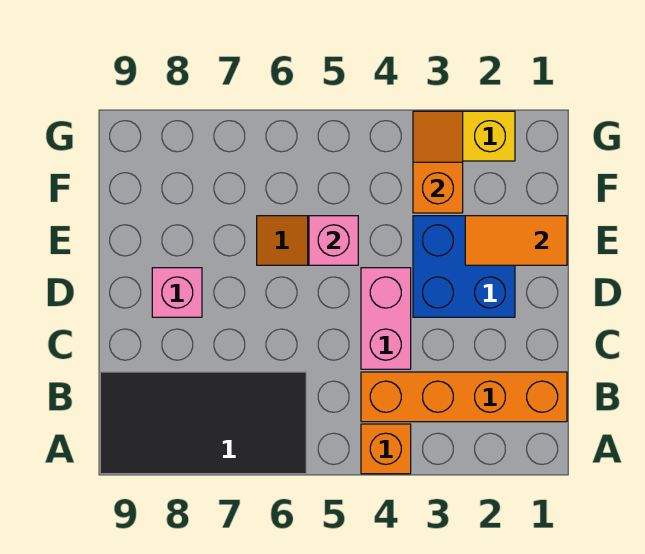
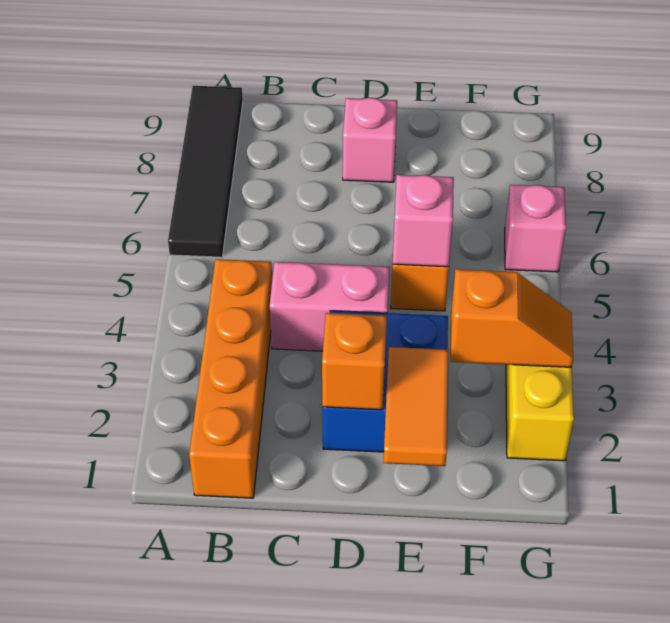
orange 1x1 brick [361,424,411,474] -> orange 1x1 brick moved to [322,313,387,410]
black 2x4 tile [100,372,306,474] -> black 1x4 tile [168,86,243,257]
none -> pink 1x1 brick [505,185,566,272]

